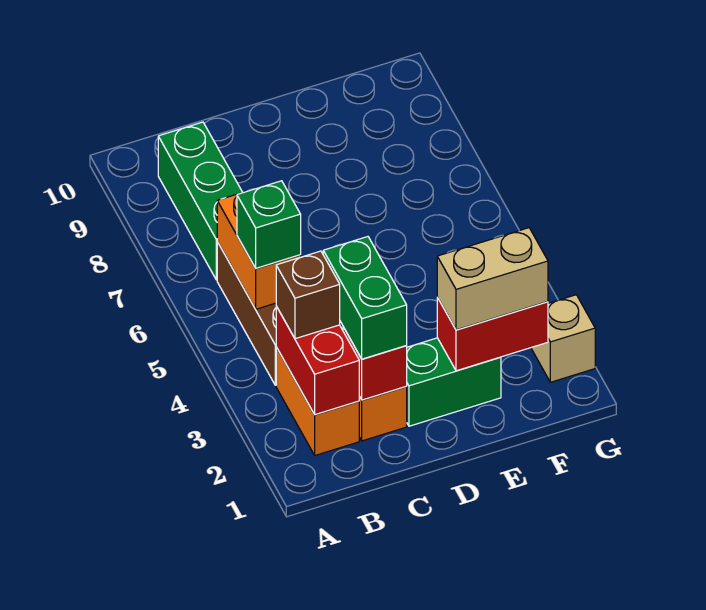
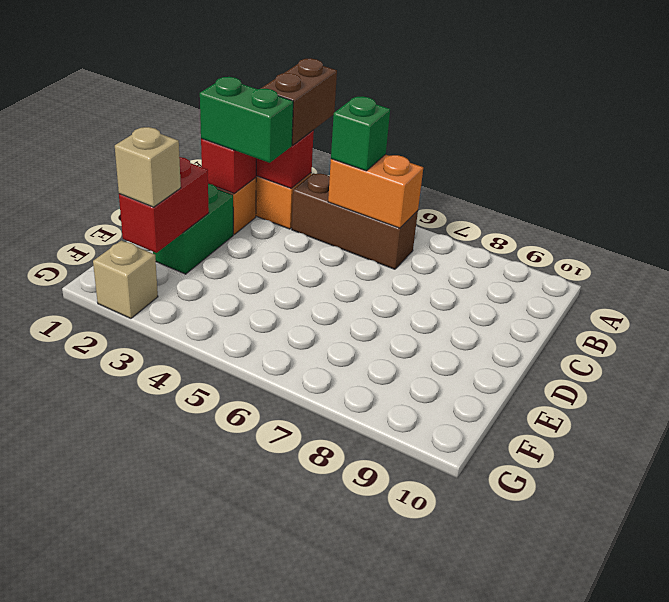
brown 1x1 brick [276,251,340,339] -> brown 1x2 brick [261,58,337,145]
green 1x3 brick [158,122,243,280] -> none
tan 1x2 brick [437,228,548,330] -> tan 1x1 brick [115,127,181,207]

